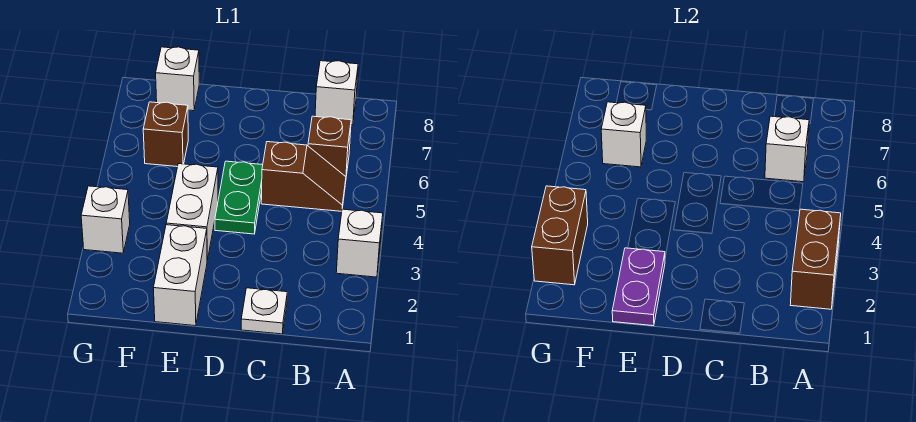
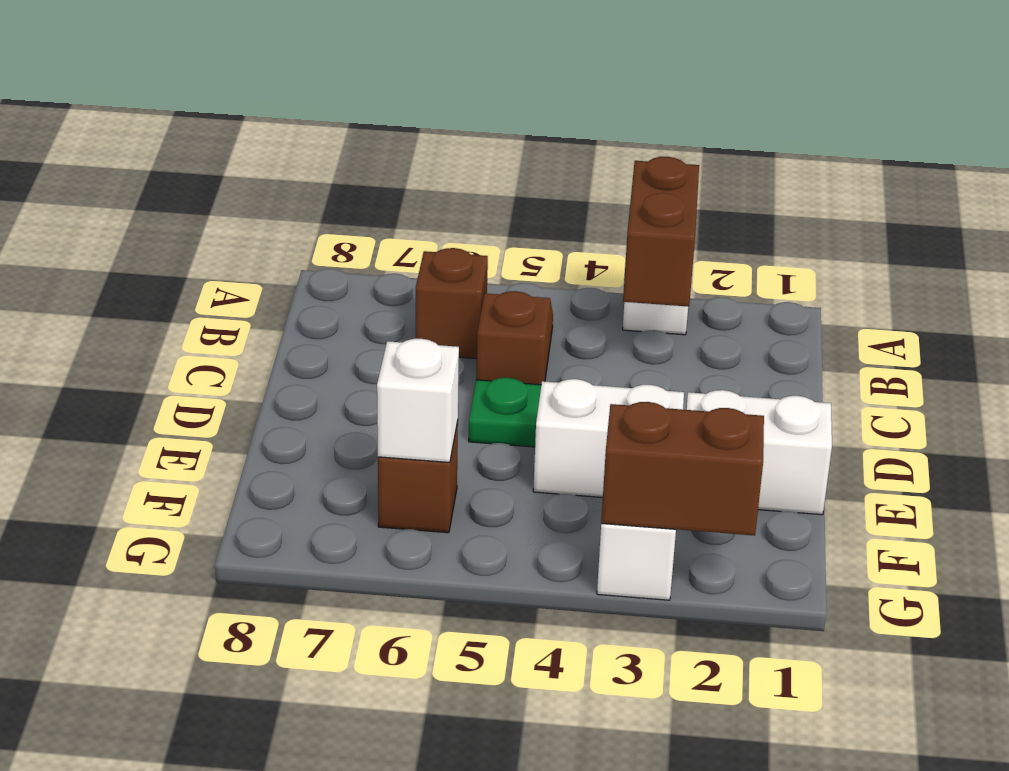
brown 1x2 brick [790,209,841,309] -> brown 1x2 brick turned to [623,157,699,307]
white 1x1 brick [765,116,809,182] -> none
white 1x1 brick [315,61,358,125] -> none
white 1x1 plate [241,288,287,334] -> none
purple 1x2 plate [612,248,665,326] -> none
white 1x1 brick [156,47,199,111] -> none

